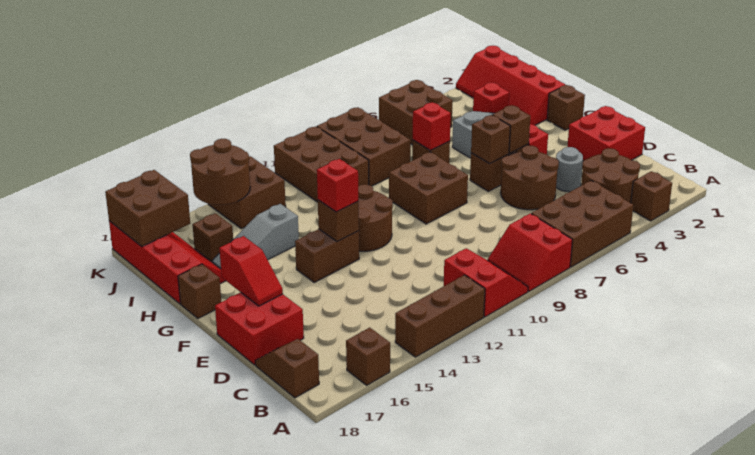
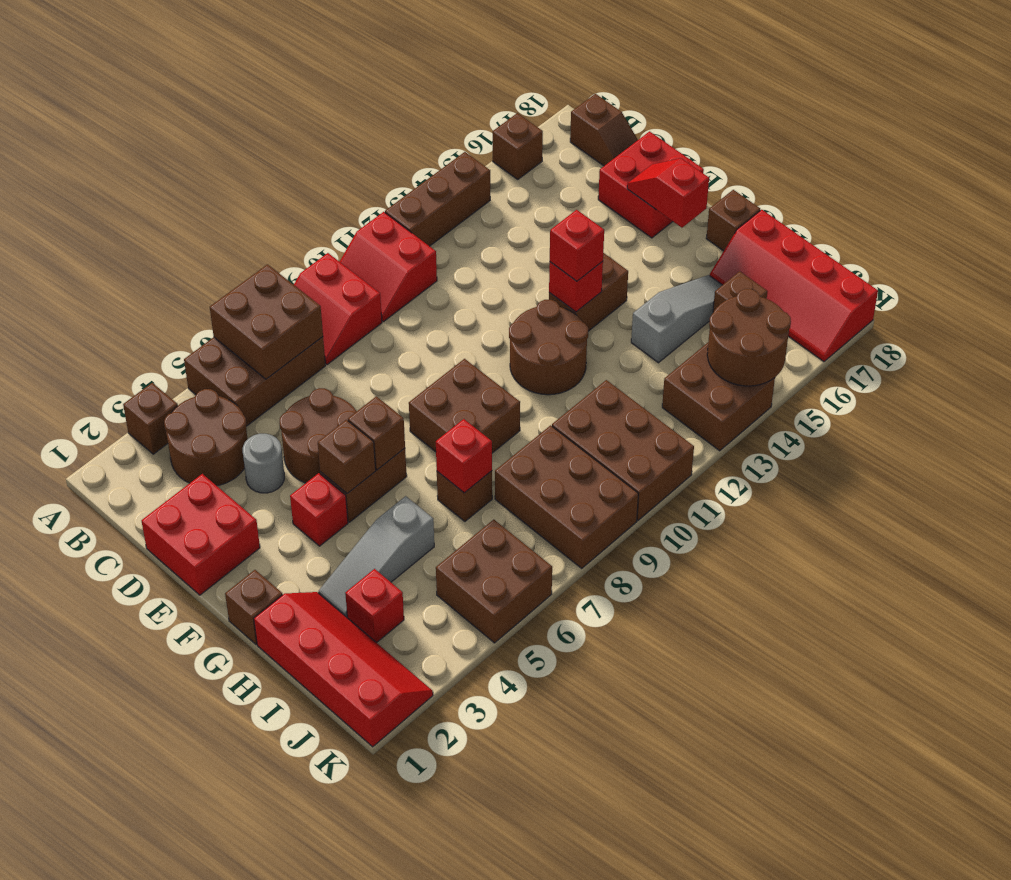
red 2x2 slope [488,213,572,292] -> red 2x2 slope turned to [294,253,382,365]
brown 1x1 brick [318,200,359,241] -> red 1x1 brick [549,261,603,312]
brown 2x2 brick [105,170,190,246] -> brown 2x2 brick moved to [210,264,323,379]

